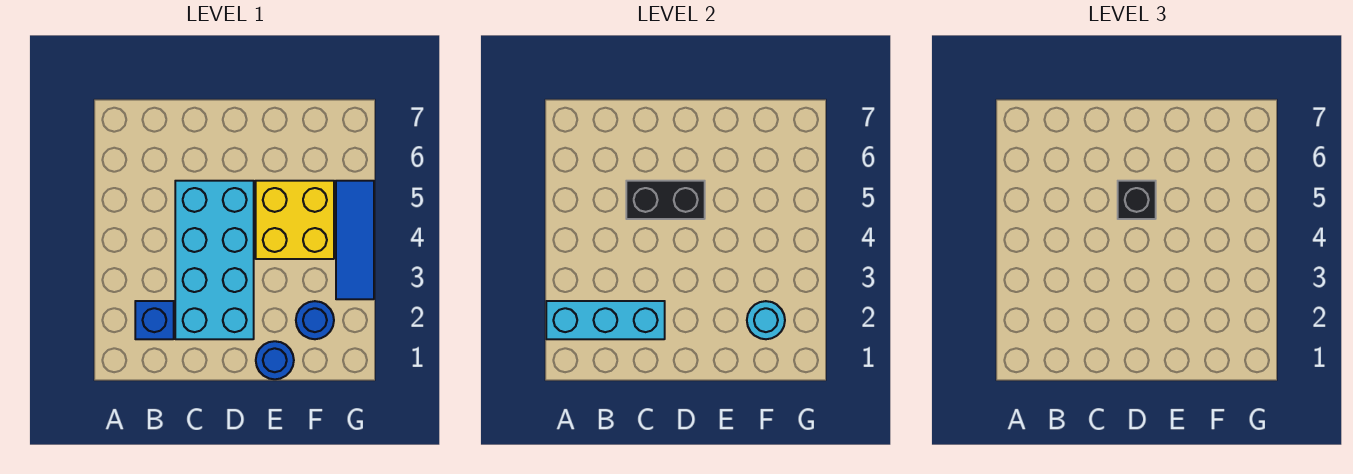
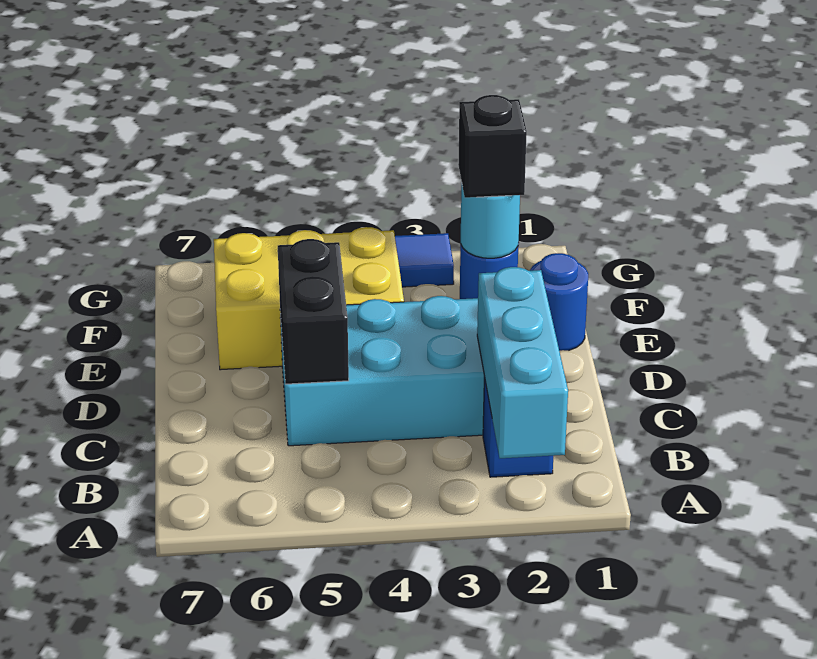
black 1x1 brick [1118,181,1156,219] -> black 1x1 brick moved to [458,95,527,198]
yellow 2x2 brick [256,181,334,259] -> yellow 2x3 brick [214,227,404,370]

